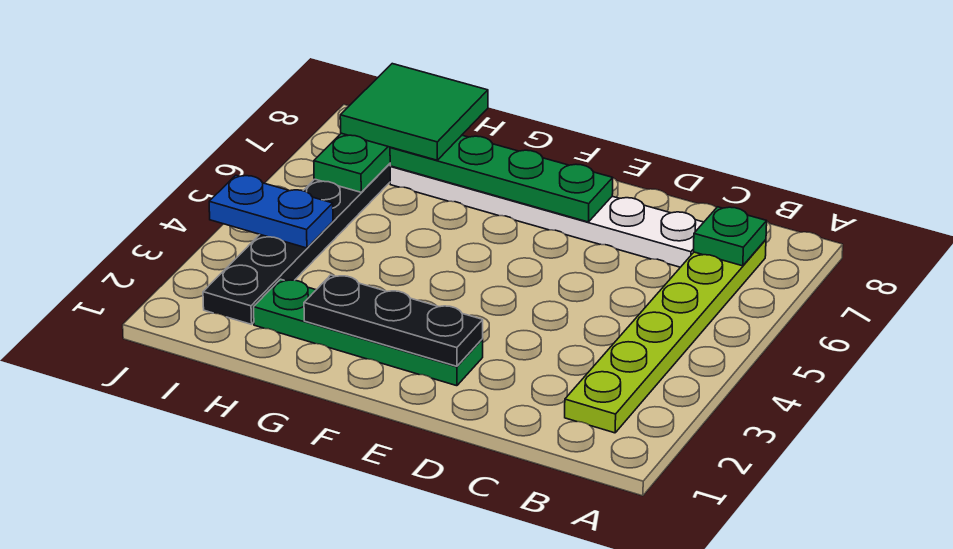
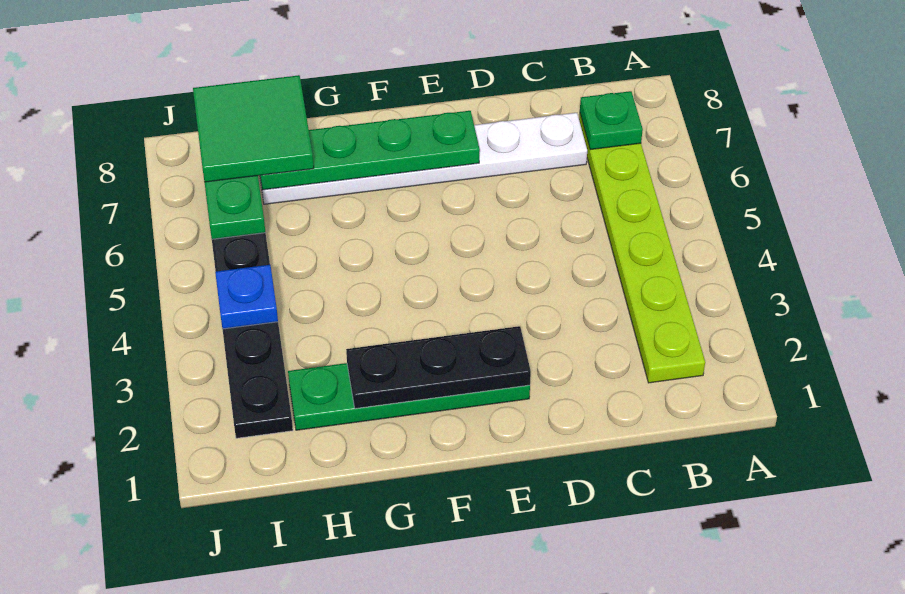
blue 1x2 plate [209,175,333,248] -> blue 1x1 plate [215,265,278,329]

